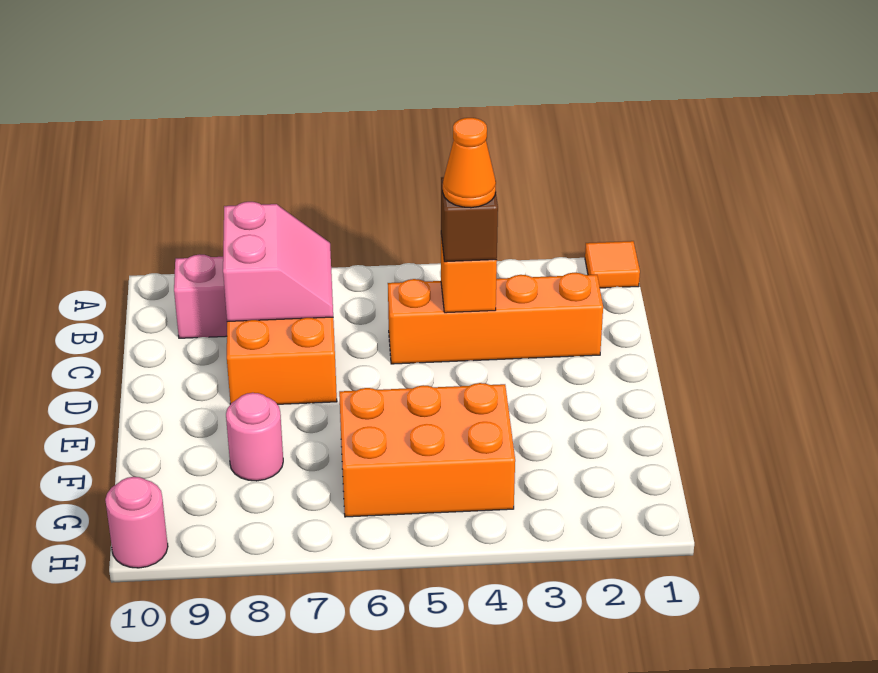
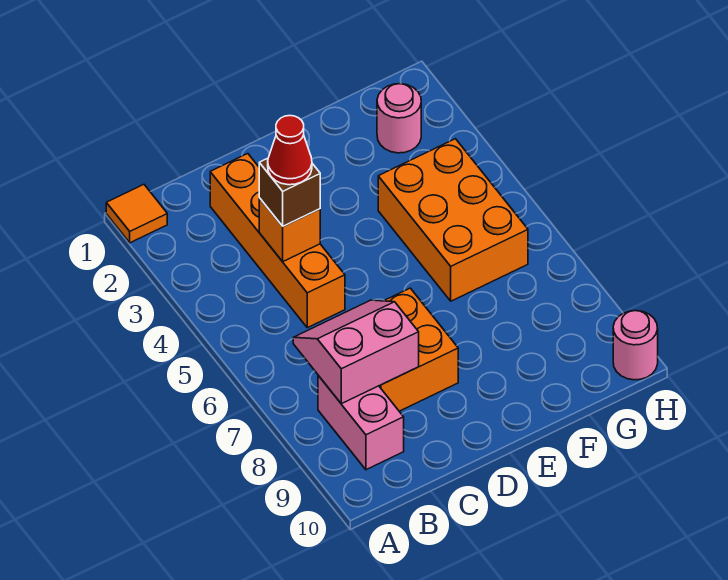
orange 1x1 cone [443,118,496,208] -> red 1x1 cone [268,116,312,185]
pink 1x1 round brick [226,393,283,481] -> pink 1x1 round brick moved to [377,84,421,153]

